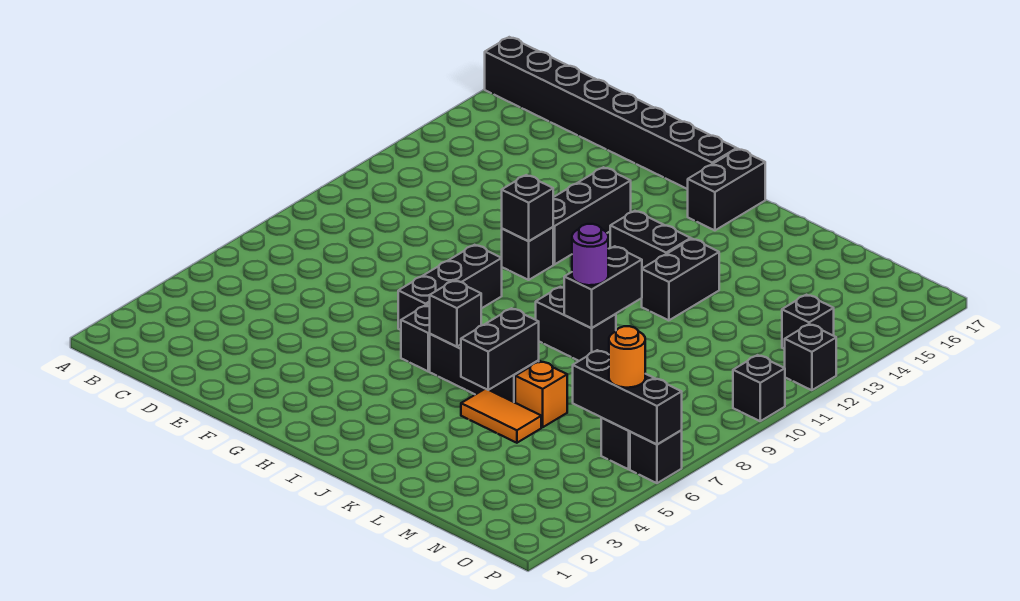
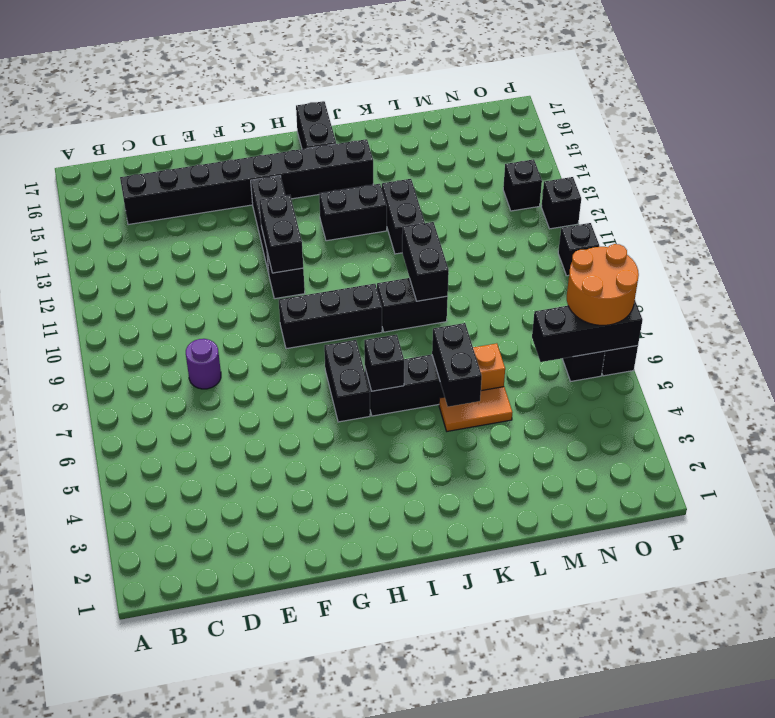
black 1x8 brick [485,37,737,189] -> black 1x8 brick moved to [120,139,373,225]
black 1x3 brick [398,245,502,330] -> black 1x3 brick turned to [279,284,382,349]
black 1x1 brick [502,175,553,241] -> black 1x2 brick [259,195,303,273]
purple 1x1 round brick [572,224,608,285] -> purple 1x1 round brick moved to [186,339,221,389]
orange 1x1 round brick [609,326,645,388] -> orange 2x2 round brick [567,244,639,325]

